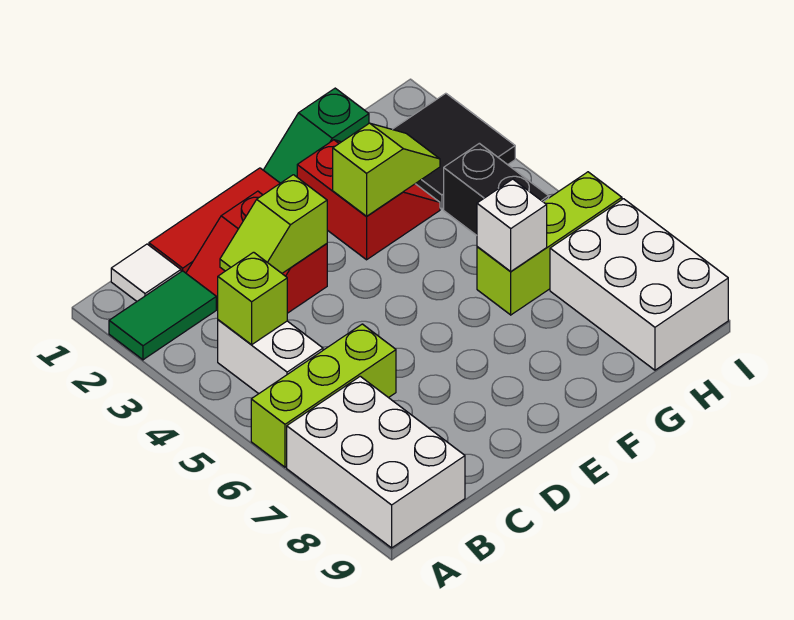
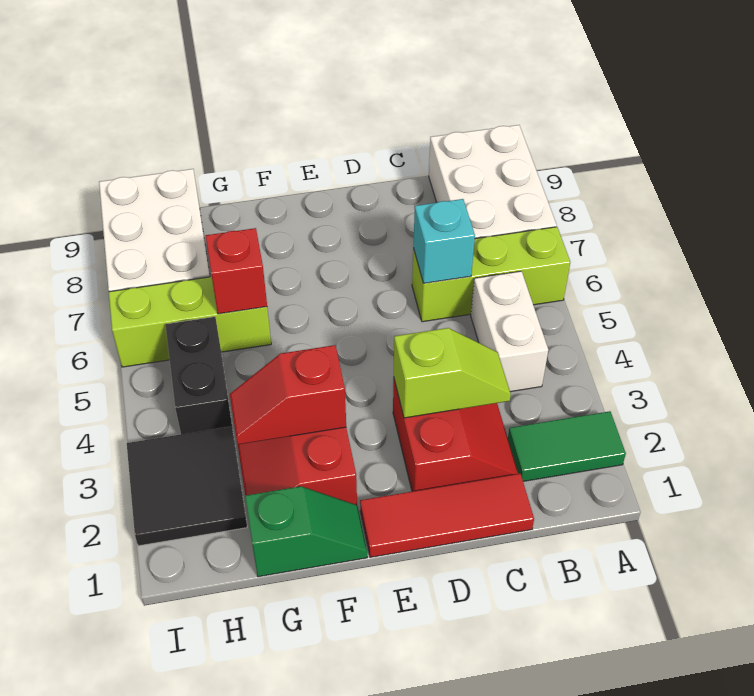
white 1x1 tile [111,244,181,301] -> none
lime 1x1 brick [218,252,287,345] -> none
none -> cyan 1x1 brick [413,199,475,283]
lime 1x2 slope [333,123,440,216] -> red 1x2 slope [230,345,346,445]
white 1x1 brick [477,179,547,272] -> red 1x1 brick [206,228,267,314]

